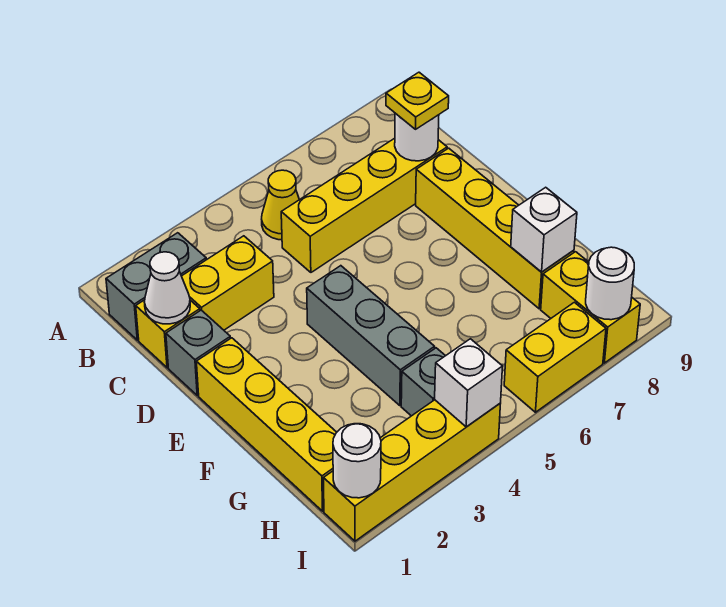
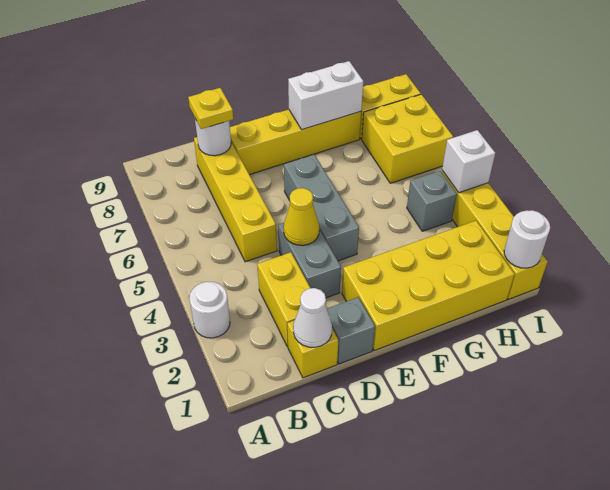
grey 1x2 brick [106,233,206,340] -> grey 1x2 brick moved to [278,223,341,298]
yellow 1x1 cone [262,170,299,240] -> yellow 1x1 cone moved to [284,188,319,245]
yellow 1x4 brick [196,338,337,511] -> yellow 2x4 brick [342,221,515,351]
grey 1x3 brick [307,266,435,406] -> grey 1x3 brick turned to [284,154,359,261]
white 1x1 brick [511,187,577,272] -> white 1x2 brick [288,61,363,130]
yellow 1x2 brick [504,302,606,412] -> yellow 2x2 brick [362,94,453,183]
white 1x1 round brick [586,247,634,320] -> white 1x1 round brick moved to [189,282,230,338]

